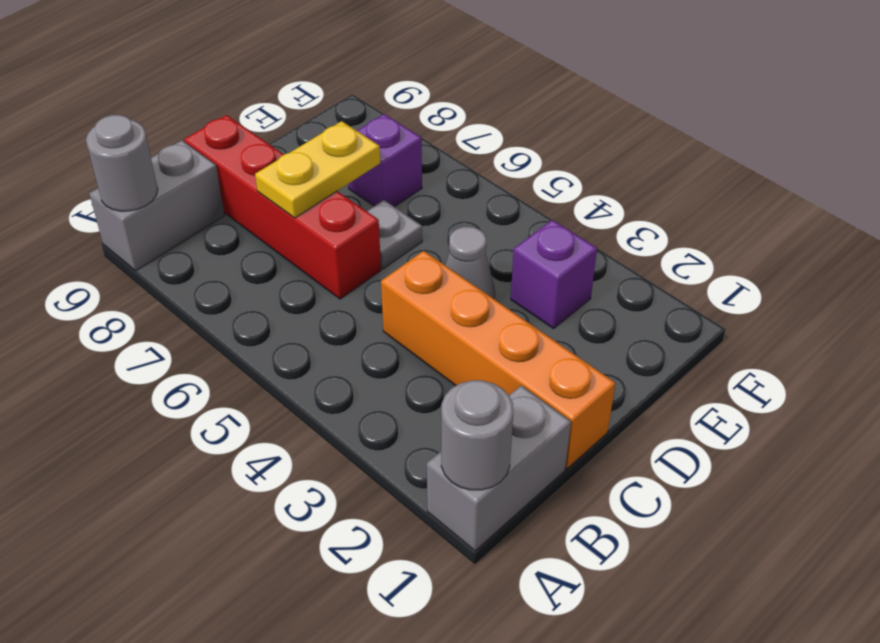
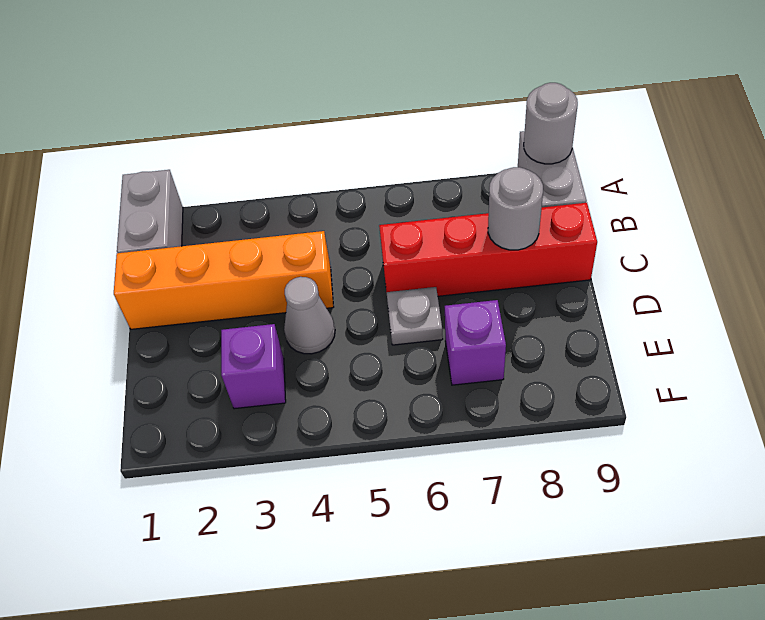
grey 1x1 round brick [441,380,513,490] -> grey 1x1 round brick moved to [488,167,543,250]
yellow 1x2 plate [255,121,380,218] -> none

